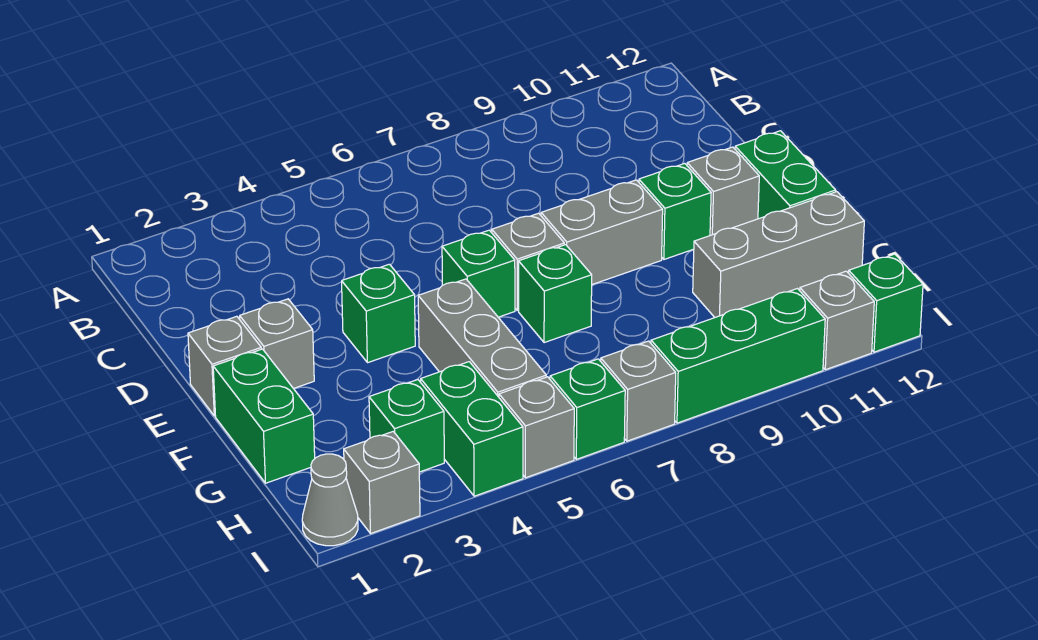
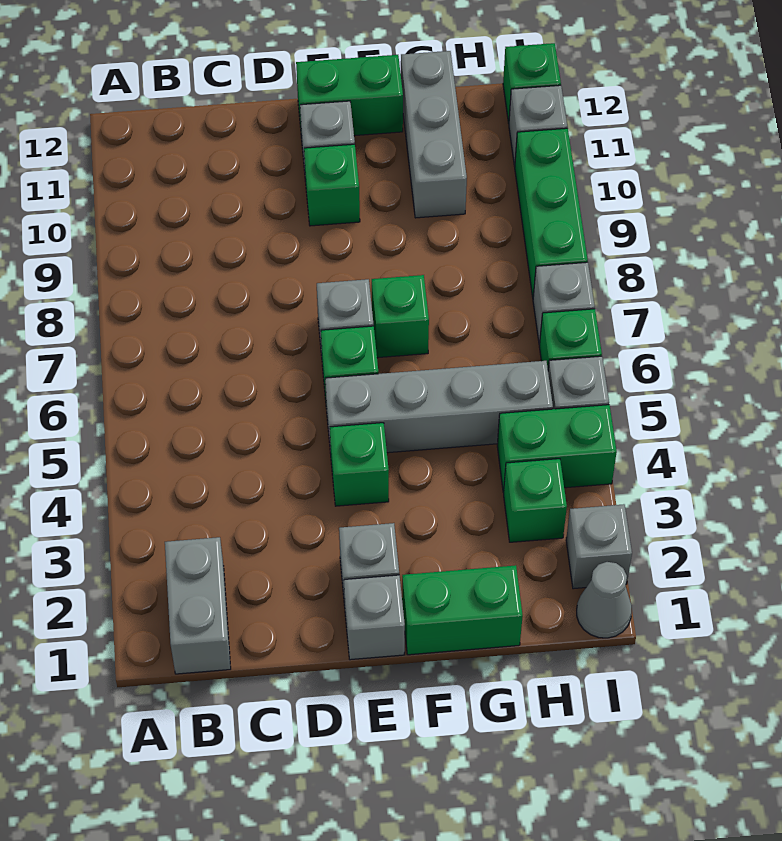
grey 1x2 brick [541,180,663,285] -> grey 1x2 brick moved to [165,537,231,674]
grey 1x3 brick [418,279,546,397] -> grey 1x4 brick [325,361,553,453]

